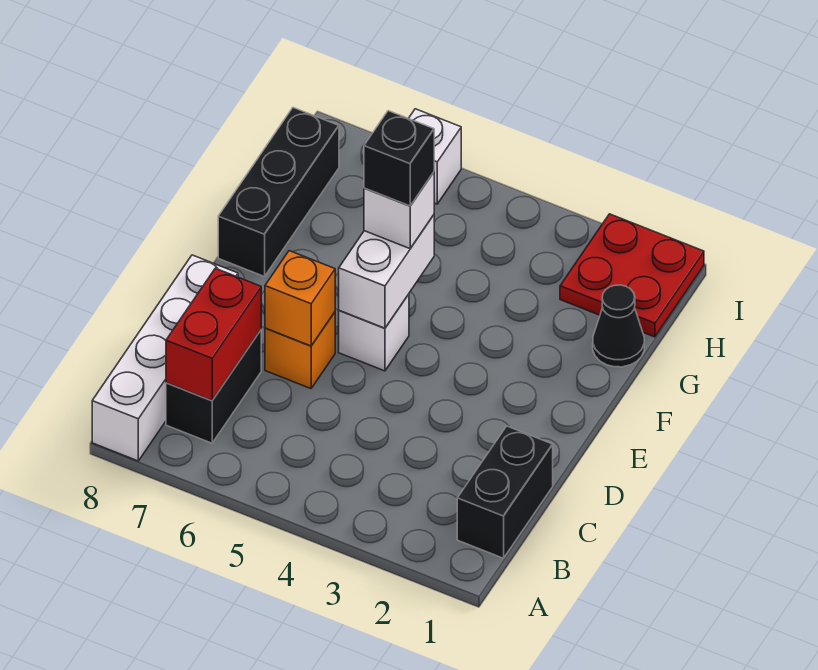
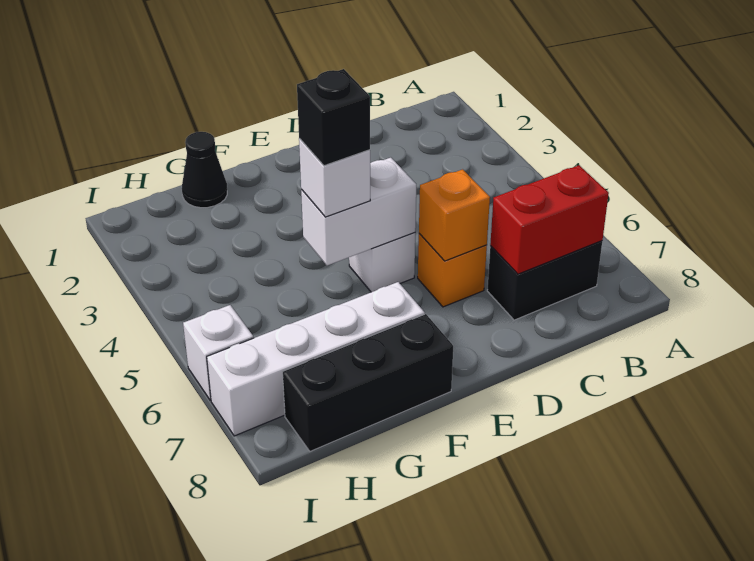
white 1x4 brick [92,255,238,461] -> white 1x4 brick moved to [207,282,425,436]
black 1x2 brick [457,426,553,558] -> none
red 2x2 plate [560,214,704,337] -> none

